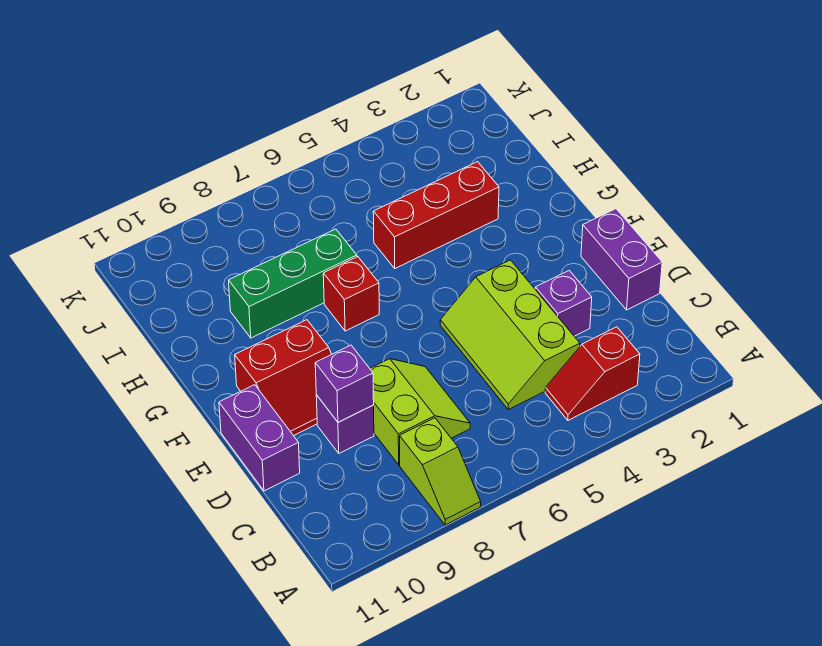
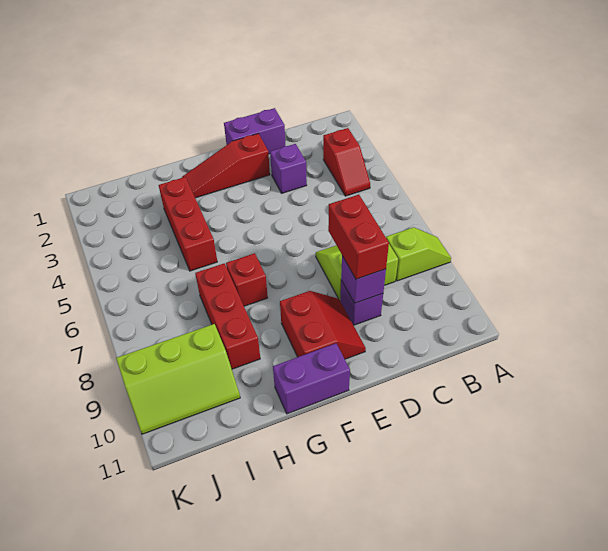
lime 2x3 slope [440,260,580,409] -> lime 2x3 slope moved to [116,324,240,434]
none -> red 1x2 brick [328,195,389,279]
purple 1x2 brick [219,385,300,491] -> purple 1x2 brick moved to [273,343,350,414]
none -> red 1x3 slope [182,133,270,198]
green 1x3 brick [229,229,357,338] -> red 1x3 brick [195,264,260,369]

